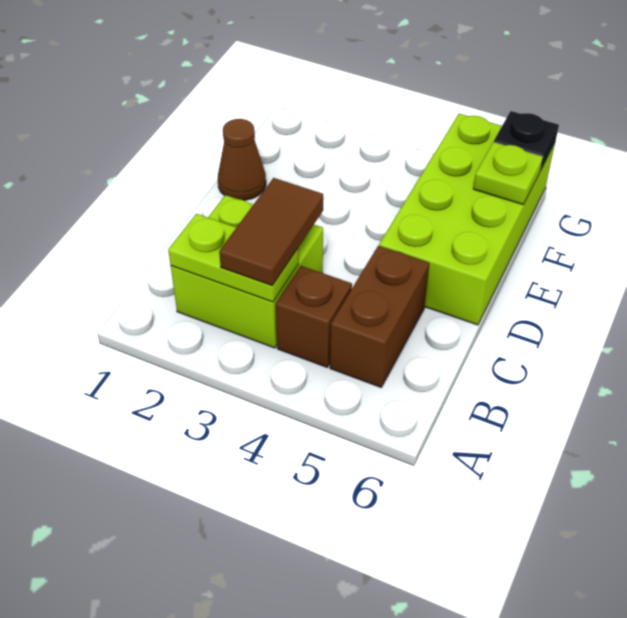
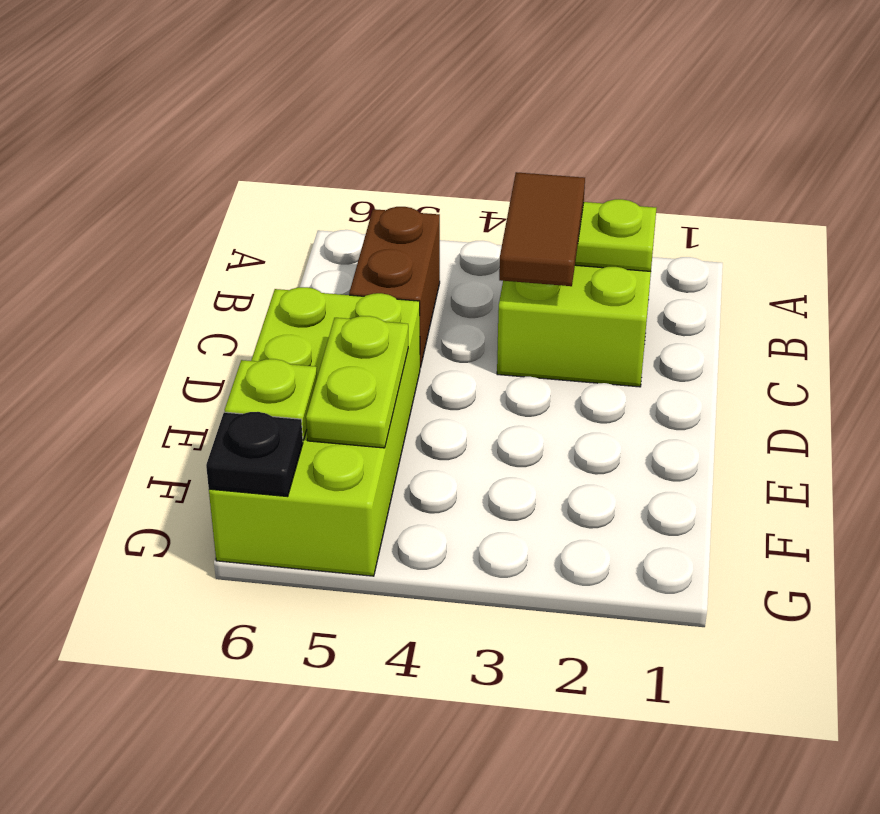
brown 1x1 brick [276,266,352,367] -> none
brown 1x1 cone [218,119,266,200] -> none
none -> lime 1x2 plate [306,316,408,448]

